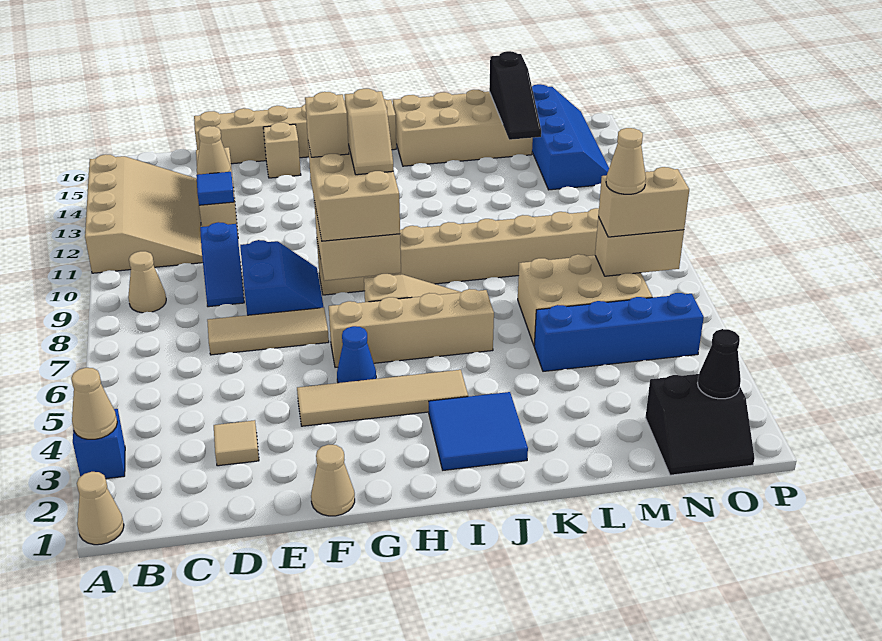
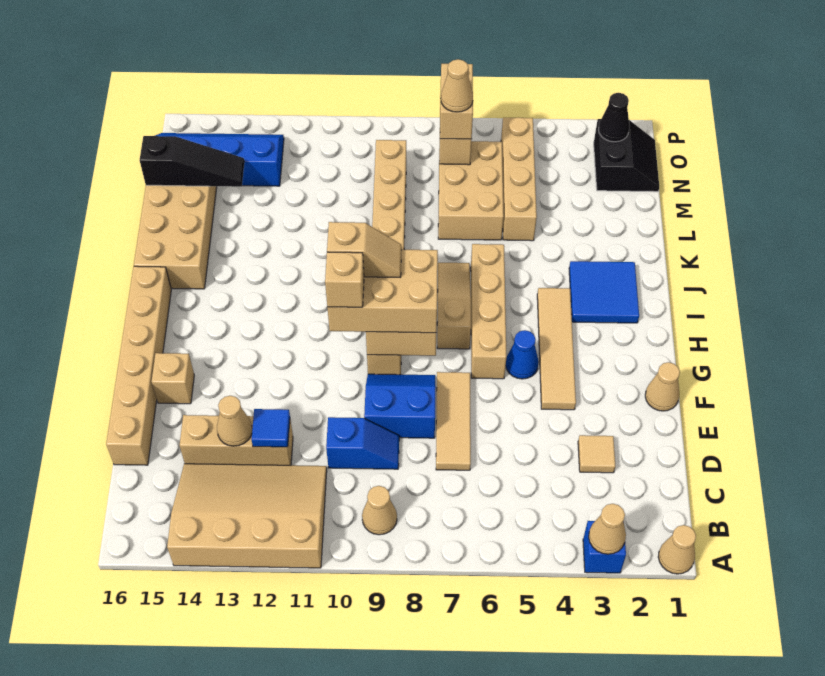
blue 1x4 brick [534,293,704,371] -> tan 1x4 brick [501,118,537,241]

